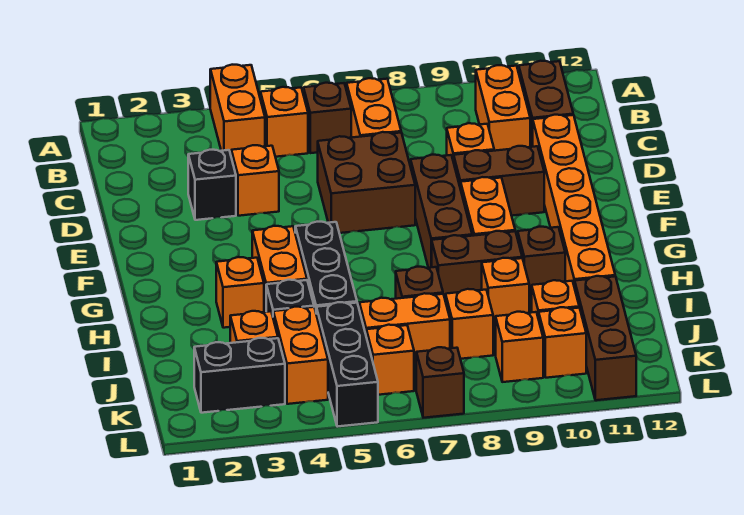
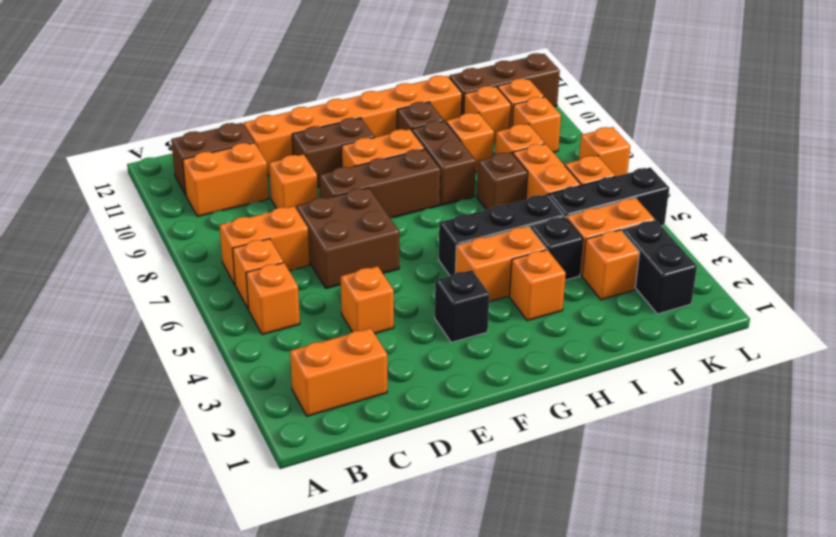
orange 1x2 brick [210,65,265,154] -> orange 1x2 brick moved to [290,328,387,416]
brown 1x1 brick [304,83,351,153] -> orange 1x1 brick [233,239,283,309]
black 1x1 brick [188,150,236,220] -> black 1x1 brick moved to [435,270,489,342]
brown 1x2 brick [454,146,544,216] -> brown 1x2 brick turned to [292,118,375,187]
brown 1x1 brick [416,347,464,418] -> orange 1x1 brick [579,127,630,176]

